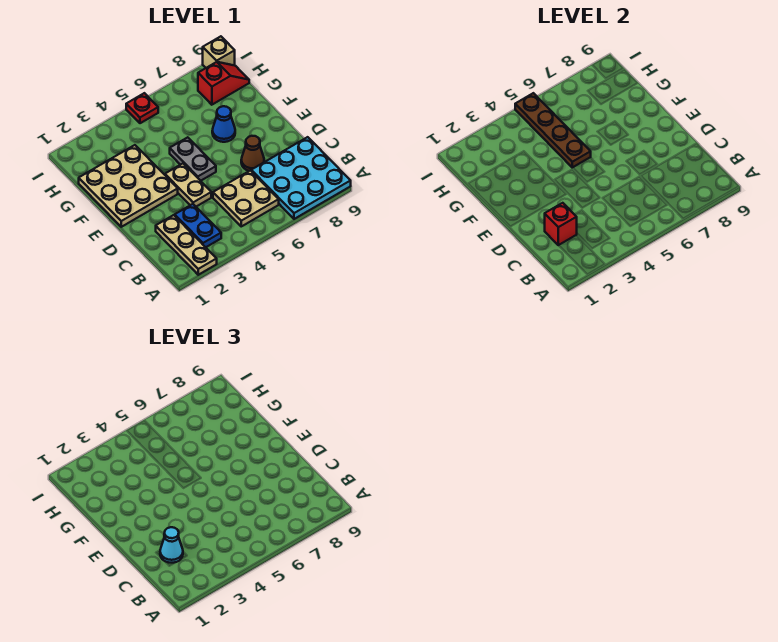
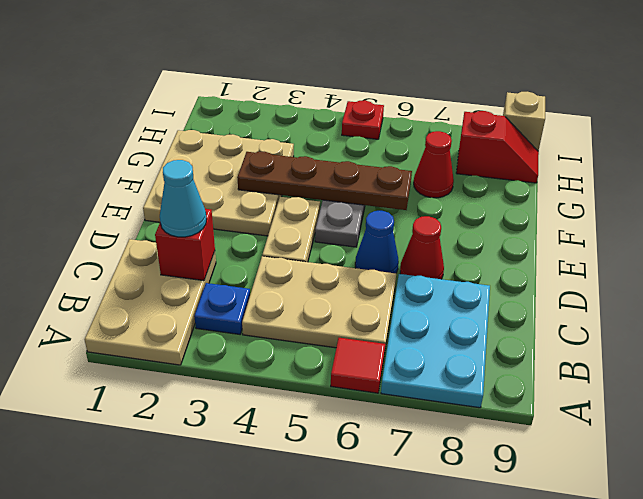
tan 1x3 plate [156,215,217,275] -> tan 2x3 plate [85,239,216,365]
none -> red 1x1 tile [331,338,385,393]
cyan 3x3 plate [251,137,351,219] -> cyan 2x3 plate [381,274,490,408]
blue 1x2 plate [175,204,221,247] -> blue 1x1 plate [194,283,250,334]
tan 2x2 plate [213,170,279,226] -> tan 2x3 plate [242,256,396,349]
brown 1x1 cone [241,136,264,171] -> red 1x1 cone [400,216,444,279]
brown 1x4 plate [515,93,591,168] -> brown 1x4 plate turned to [237,152,412,210]
blue 1x1 cone [212,106,235,142] -> blue 1x1 cone moved to [355,211,399,273]
none -> red 1x1 cone [414,131,454,198]

